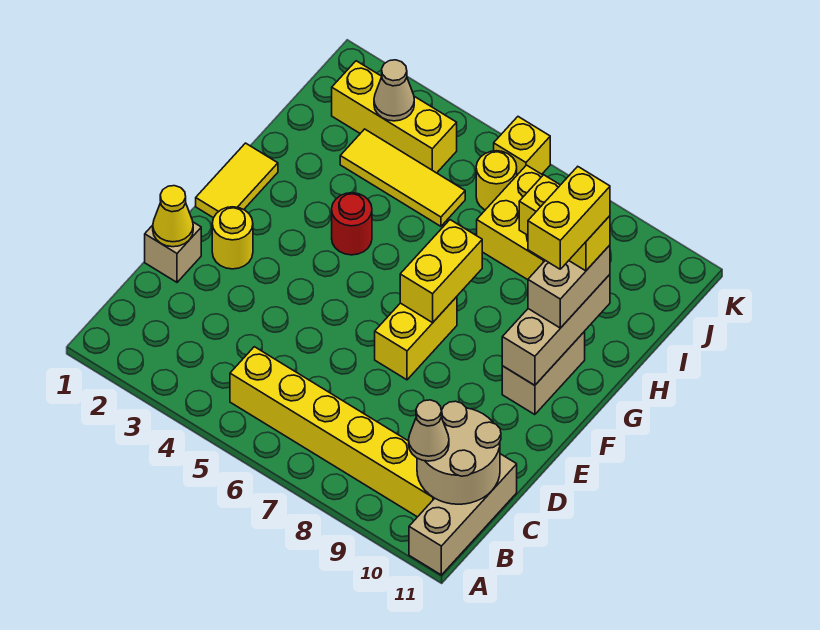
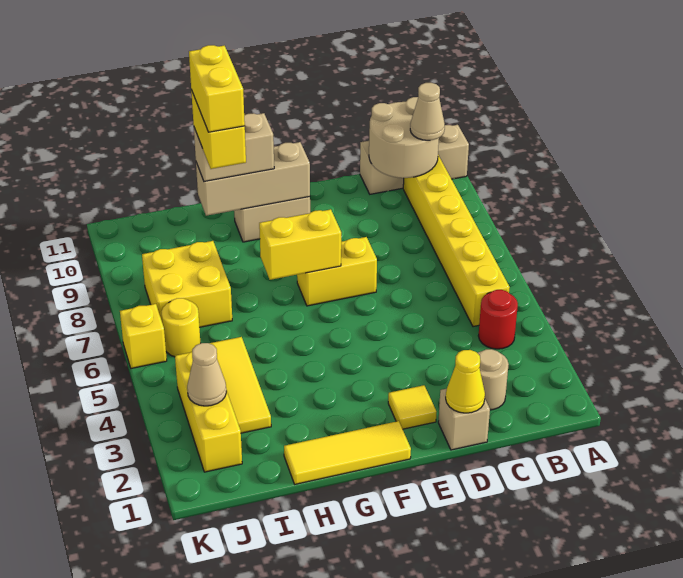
none -> tan 1x1 round brick [478,349,509,410]
yellow 1x1 round brick [212,207,253,269] -> yellow 1x1 tile [388,385,437,429]
yellow 1x2 tile [196,143,278,218] -> yellow 1x3 tile [284,421,411,484]
red 1x1 round brick [332,193,372,255] -> red 1x1 round brick moved to [478,290,518,349]
yellow 1x2 brick [528,167,610,269] -> yellow 1x2 brick turned to [189,45,245,132]

